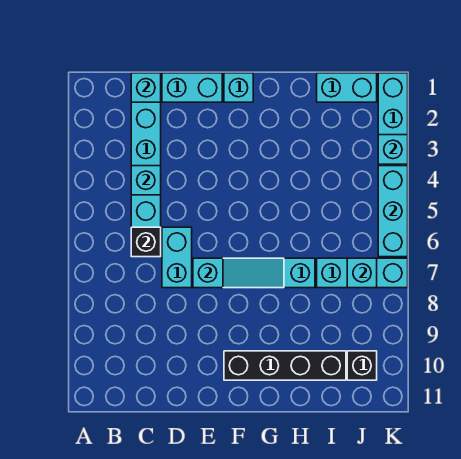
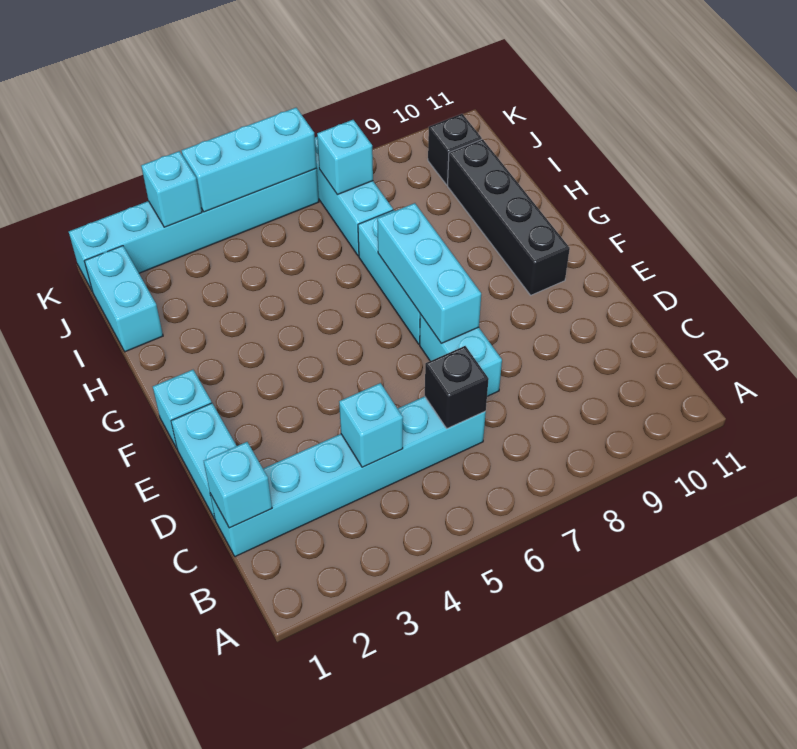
cyan 1x2 brick [162,227,192,288] -> cyan 1x2 brick turned to [420,314,502,396]
cyan 1x3 slope [193,258,284,288] -> cyan 1x3 brick [377,203,481,343]

